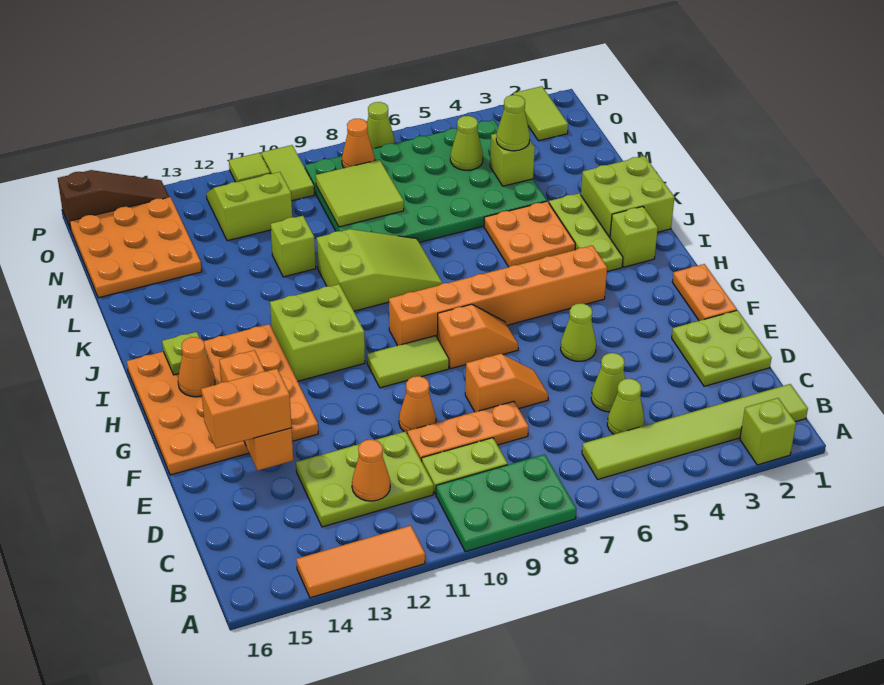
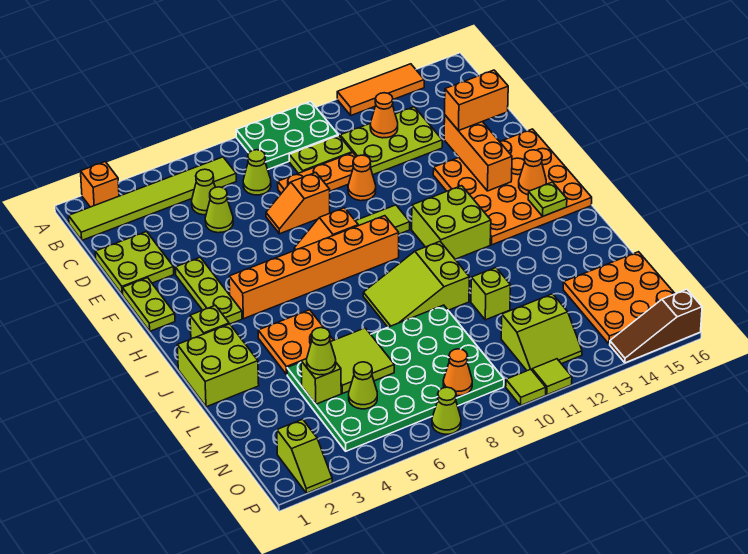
lime 1x1 brick [740,398,796,465] -> orange 1x1 brick [81,162,119,207]
orange 1x2 plate [672,264,737,321] -> lime 1x2 plate [122,278,175,331]
lime 1x1 cone [561,303,596,361] -> lime 1x1 cone moved to [243,150,271,195]
lime 1x3 plate [549,193,623,272] -> lime 1x3 plate moved to [175,257,242,324]
lime 2x2 tile [316,160,404,227] -> lime 2x2 tile moved to [331,328,394,393]
lime 1x2 tile [513,86,568,141] -> lime 1x2 slope [277,419,332,493]
lime 1x2 tile [262,145,314,201] -> lime 1x1 tile [506,369,546,405]

